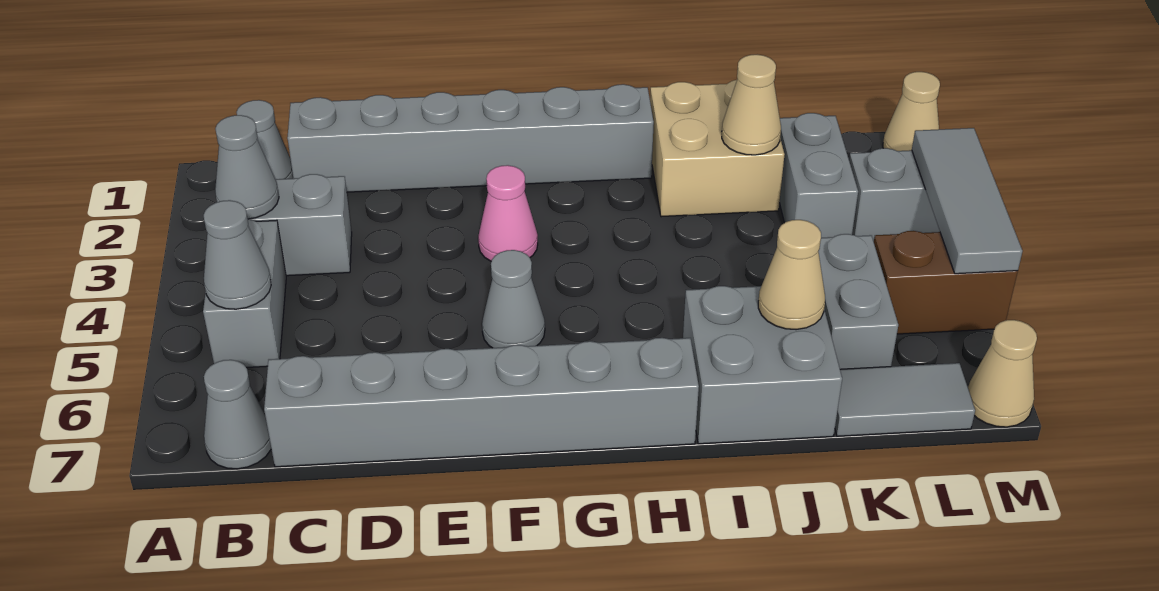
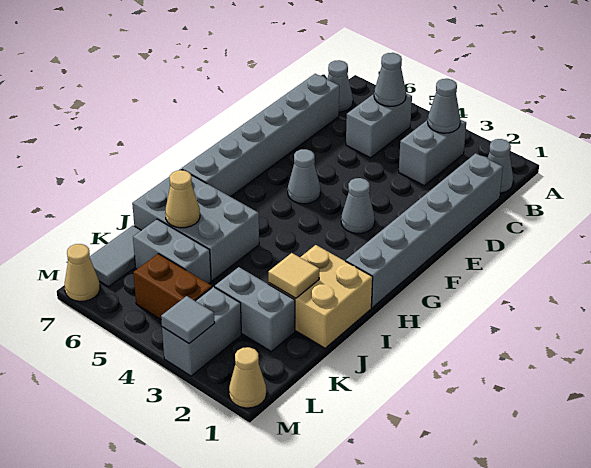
grey 1x2 brick [203,219,286,368] -> grey 1x2 brick turned to [346,93,412,158]
pink 1x1 cone [478,165,538,261] -> grey 1x1 cone [341,178,375,233]
grey 2x2 brick [683,286,842,444] -> grey 2x3 brick [132,169,259,281]
tan 1x1 cone [722,54,781,155] -> tan 1x1 tile [268,253,319,298]
brown 1x2 brick [874,231,1018,334] -> brown 1x2 brick turned to [133,254,212,319]
grey 1x3 tile [912,128,1023,274] -> grey 1x1 tile [161,296,215,343]

